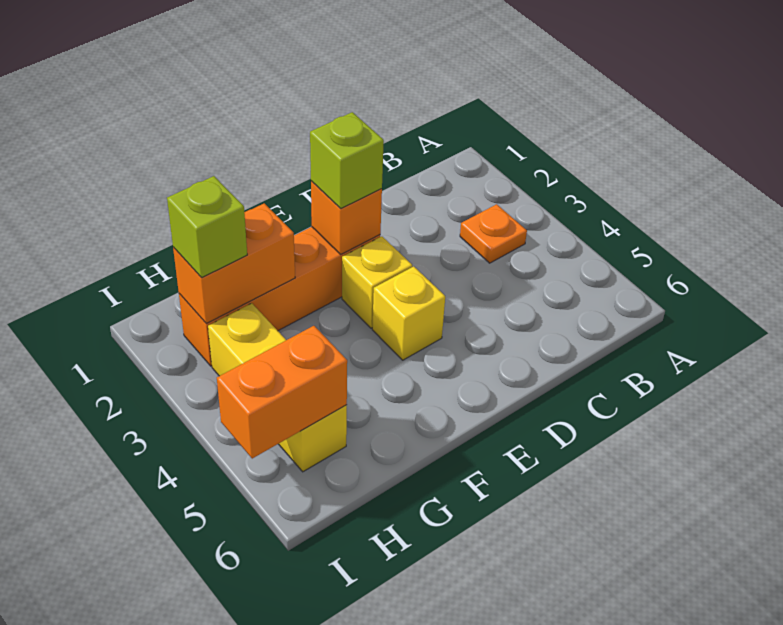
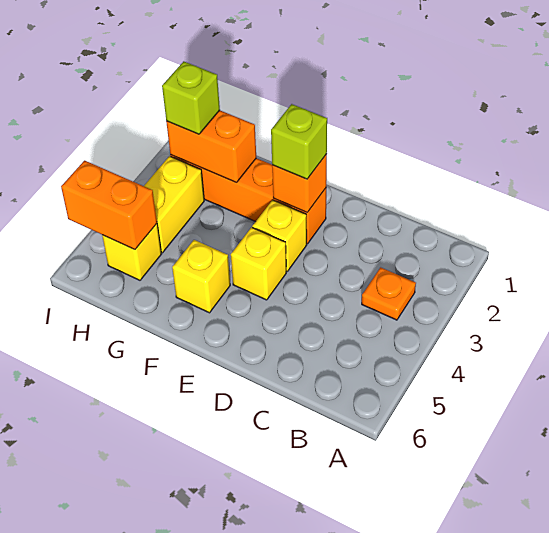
none -> yellow 1x1 brick [172,240,230,313]

